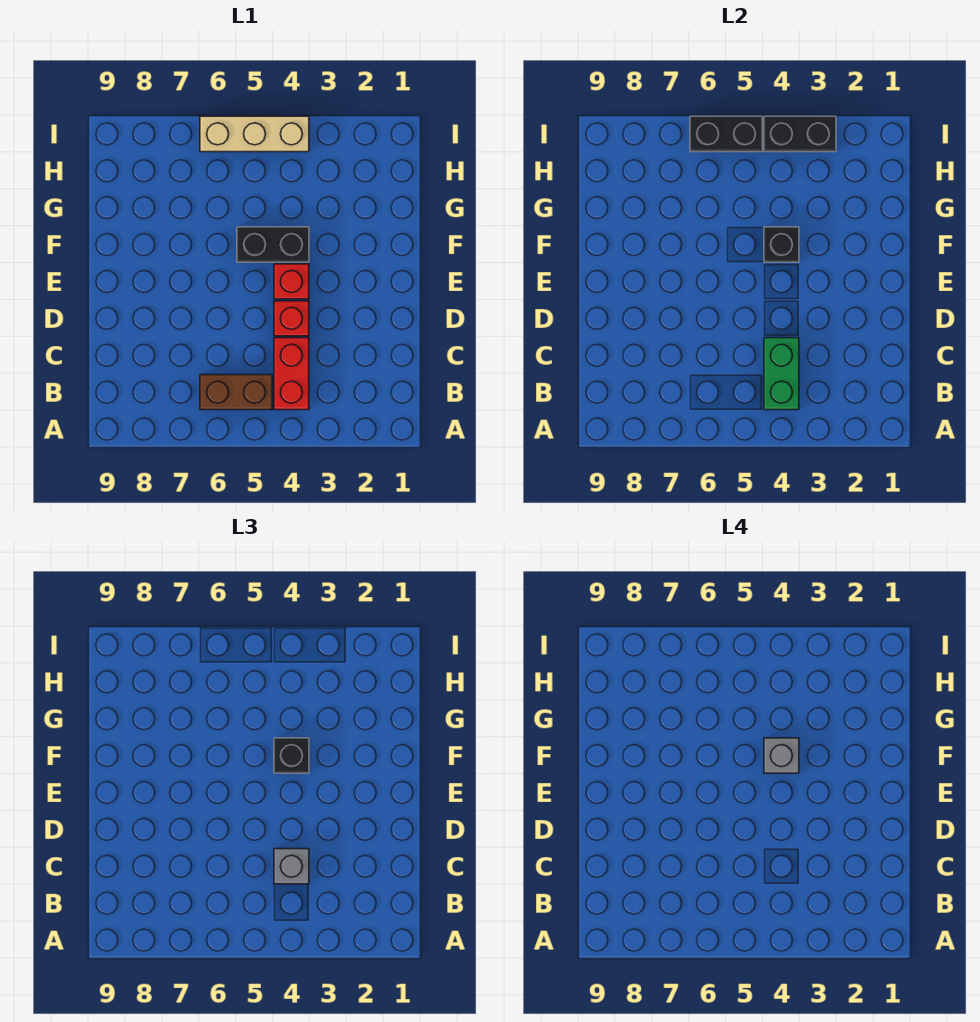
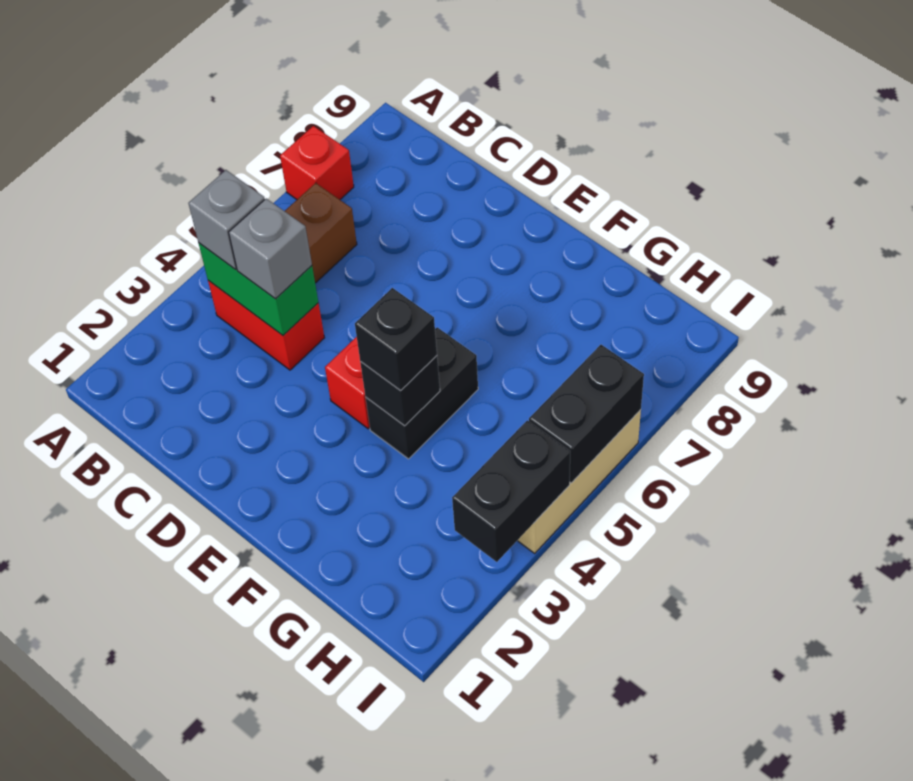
red 1x1 brick [274,301,309,336] -> red 1x1 brick moved to [280,126,354,200]
grey 1x1 brick [764,738,799,773] -> grey 1x1 brick moved to [188,170,265,269]

